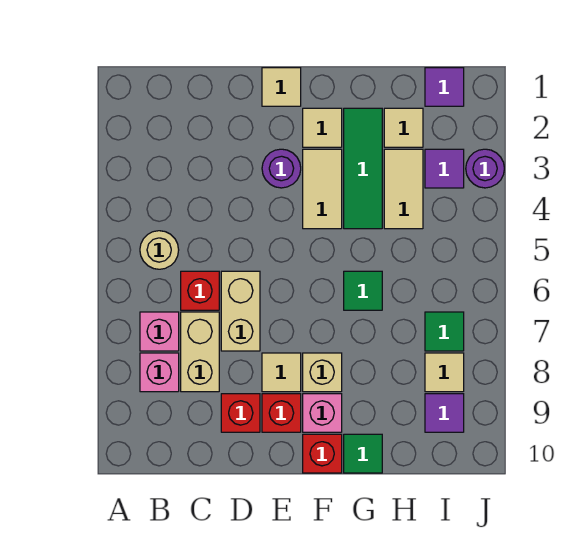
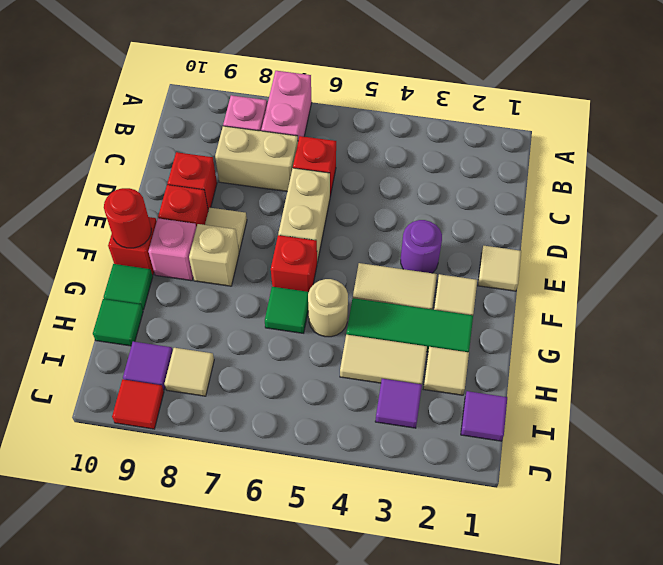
tan 1x1 round brick [140,231,179,269] -> tan 1x1 round brick moved to [308,279,348,337]
pink 1x1 brick [140,312,179,351] -> pink 1x2 brick [261,71,312,140]
tan 1x2 brick [221,271,260,351] -> tan 1x2 brick turned to [278,168,330,263]
none -> red 1x1 brick [271,235,317,292]
none -> red 1x1 round brick [104,188,151,248]
green 1x1 tile [425,312,464,351] -> green 1x1 tile moved to [93,299,143,346]
purple 1x1 round brick [466,149,504,188] -> none
none -> red 1x1 tile [112,379,164,429]

